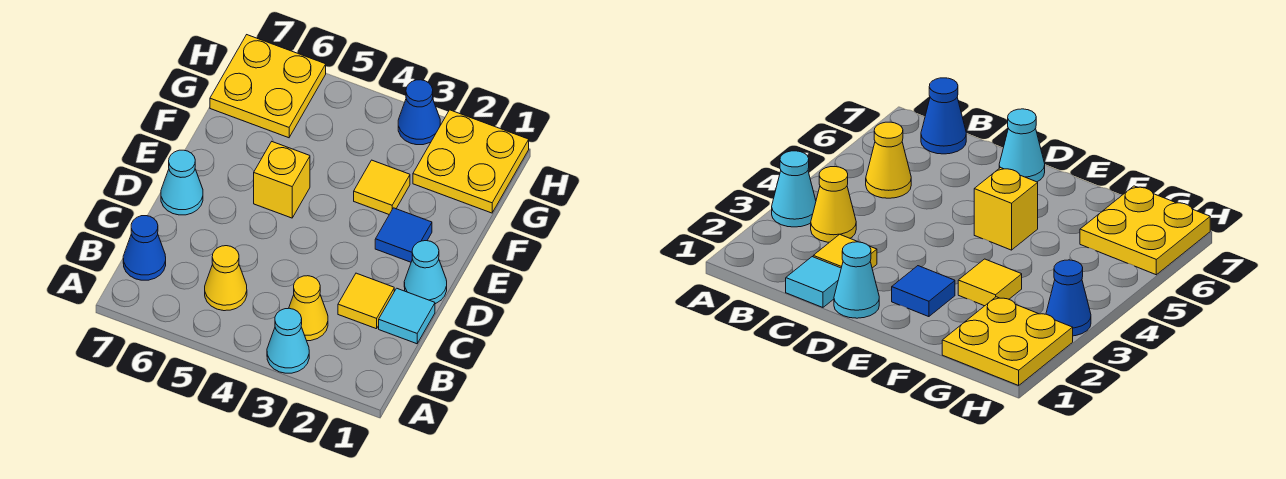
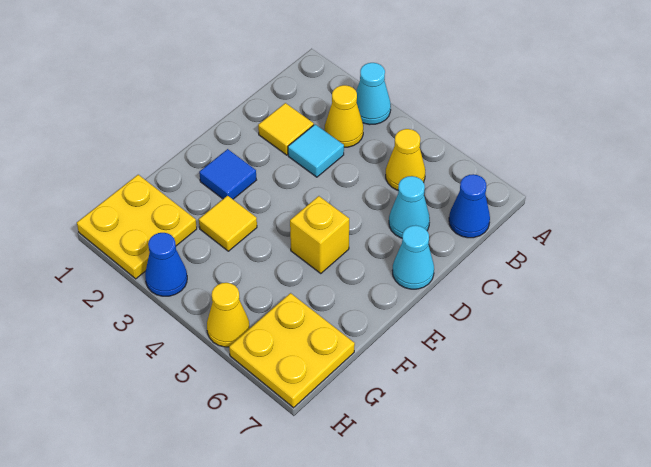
cyan 1x1 tile [379,288,435,344] -> cyan 1x1 tile moved to [288,124,344,177]
cyan 1x1 cone [404,241,447,304] -> cyan 1x1 cone moved to [389,176,430,238]
none -> yellow 1x1 cone [207,283,249,347]

